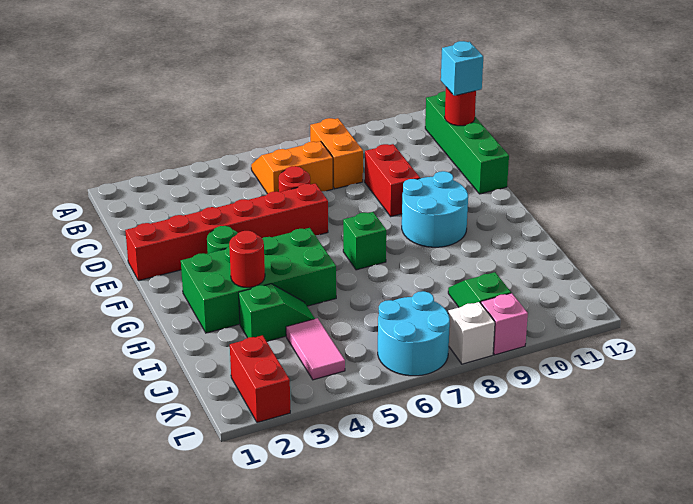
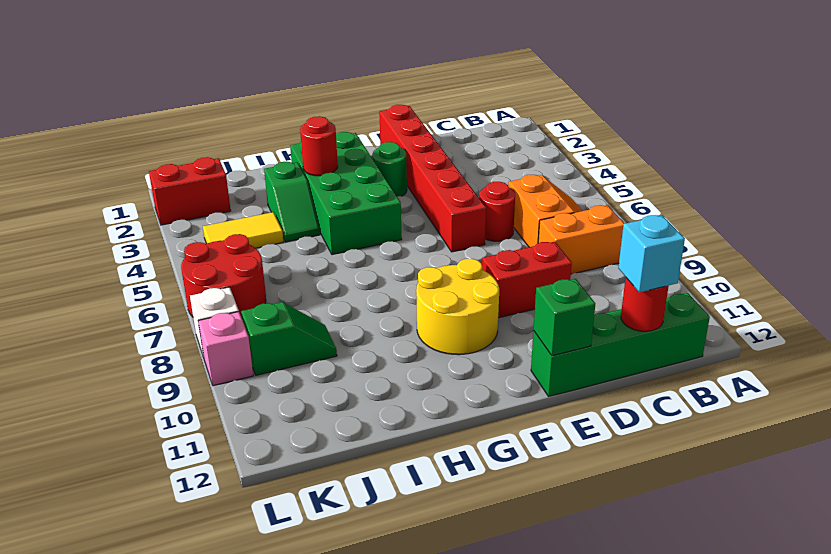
cyan 2x2 round brick [402,171,468,247] -> yellow 2x2 round brick [416,259,499,355]
green 1x1 brick [343,212,386,270] -> green 1x1 brick moved to [534,279,595,356]
pink 1x2 tile [286,318,345,380] -> yellow 1x2 tile [203,212,283,248]
cyan 2x2 round brick [378,291,450,376] -> red 2x2 round brick [181,234,266,318]

